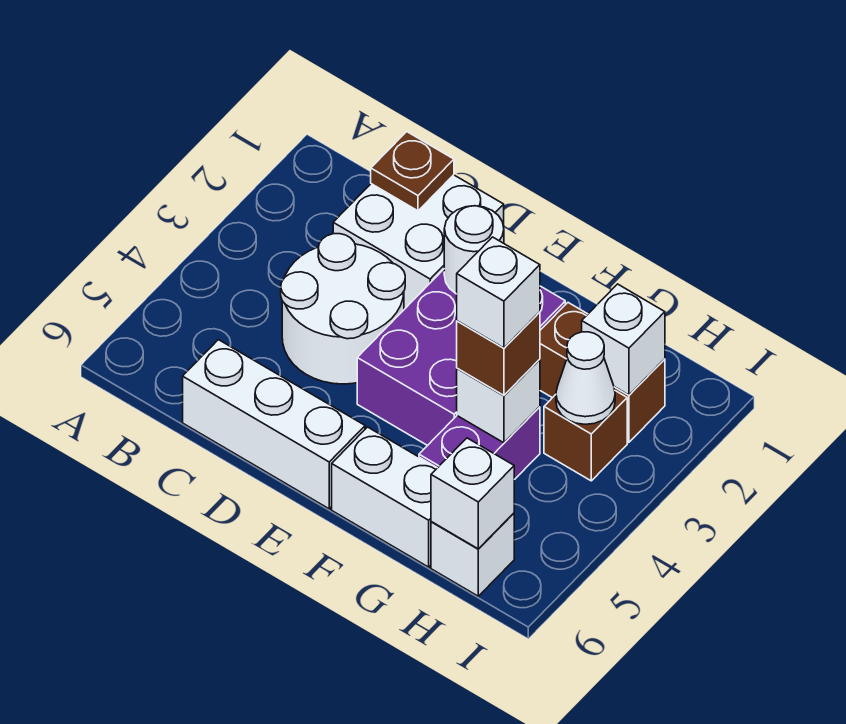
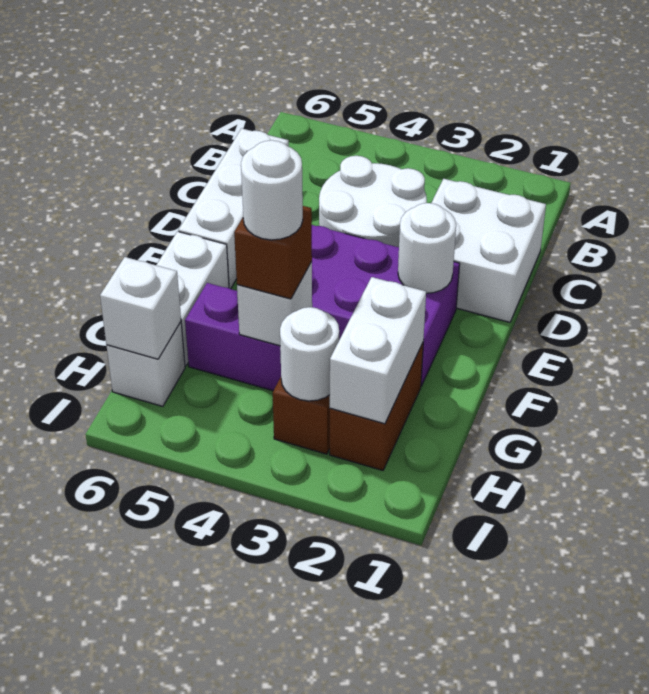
brown 1x1 plate [371,132,454,211] -> none
white 1x1 brick [457,237,540,348] -> white 1x1 round brick [241,140,303,240]
white 1x1 brick [582,284,665,395] -> white 1x2 brick [330,277,426,424]
white 1x1 cone [556,332,615,424] -> white 1x1 round brick [280,307,339,401]

